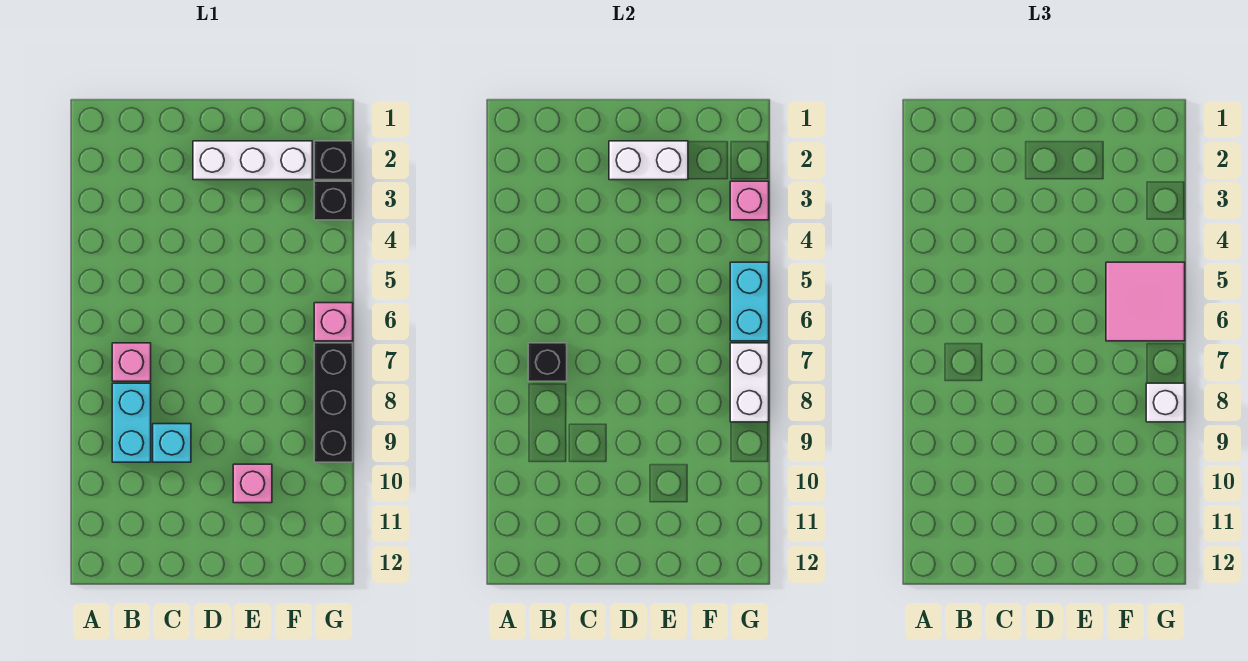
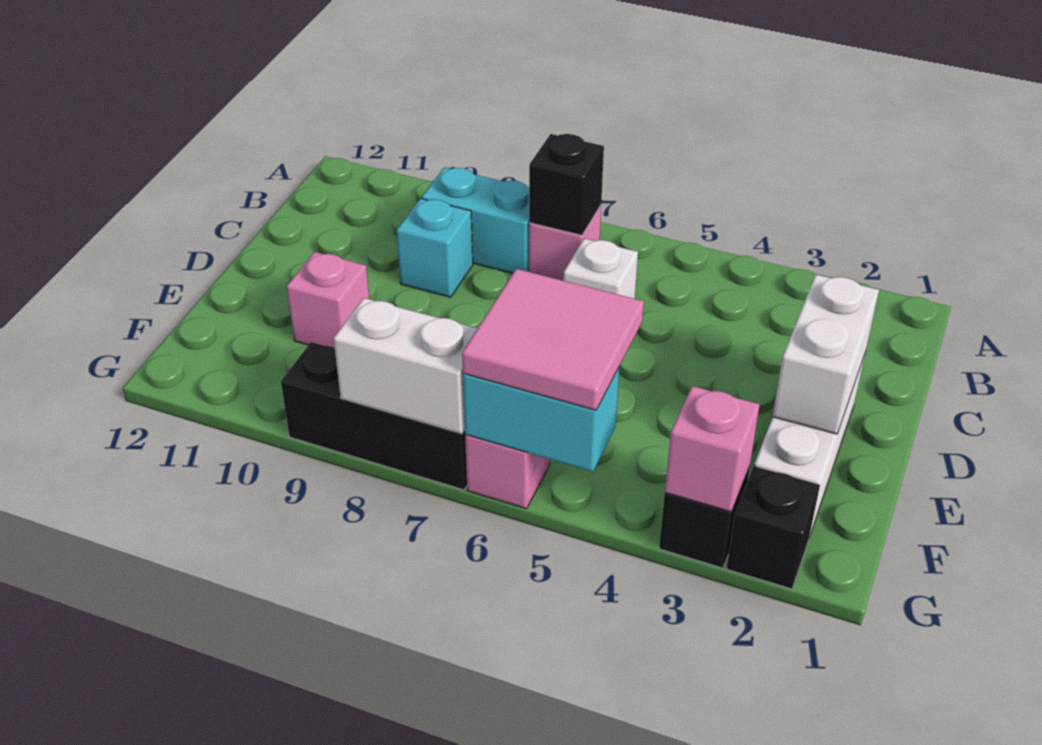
white 1x1 brick [1146,383,1185,422] -> white 1x1 brick moved to [563,239,638,299]

